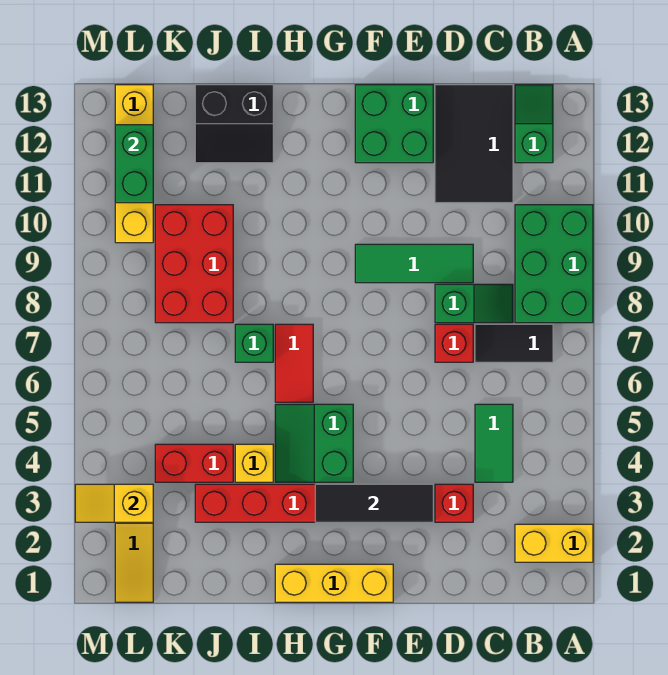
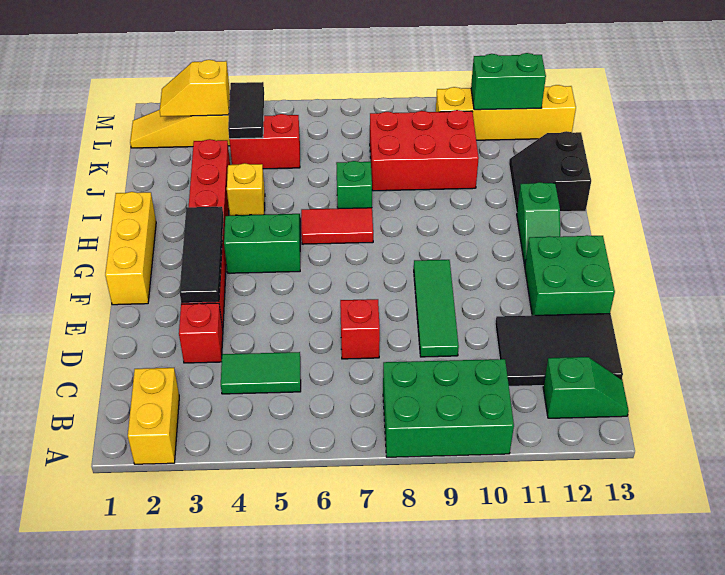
black 1x2 tile [475,324,553,362] -> black 1x2 tile moved to [228,82,264,139]
green 1x2 slope [435,284,513,323] -> green 1x2 slope moved to [517,182,560,265]
red 1x2 brick [155,444,233,482] -> red 1x2 brick turned to [229,114,300,169]
yellow 1x2 slope [75,484,153,522] -> yellow 1x2 slope turned to [160,60,230,117]

